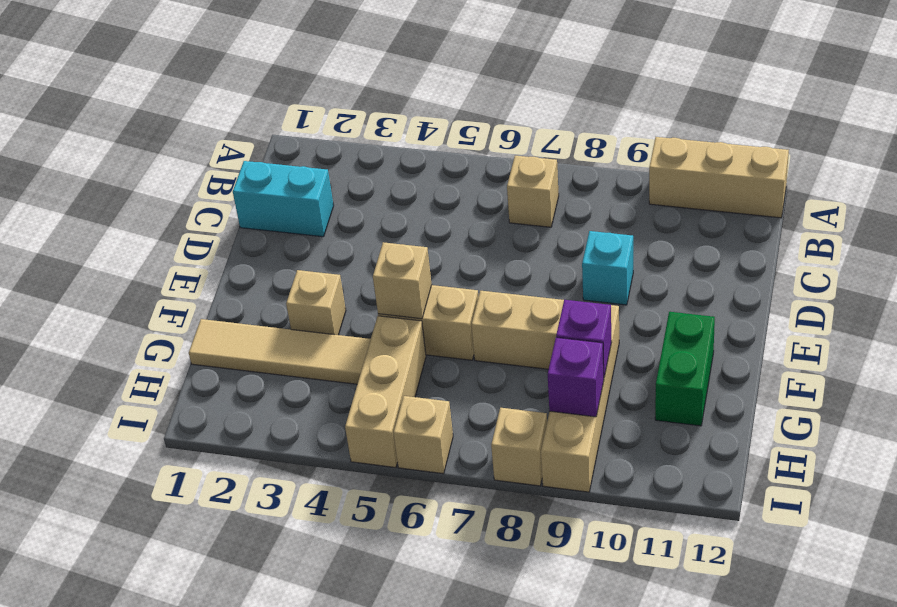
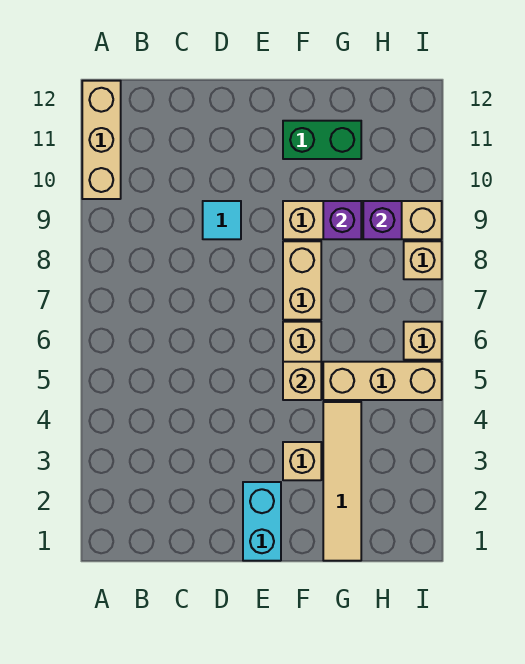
tan 1x1 brick [507,156,559,227] -> none
cyan 1x2 brick [233,161,334,237] -> cyan 1x2 brick moved to [243,482,281,561]
cyan 1x1 brick [582,231,633,305] -> cyan 1x1 tile [203,201,241,239]

